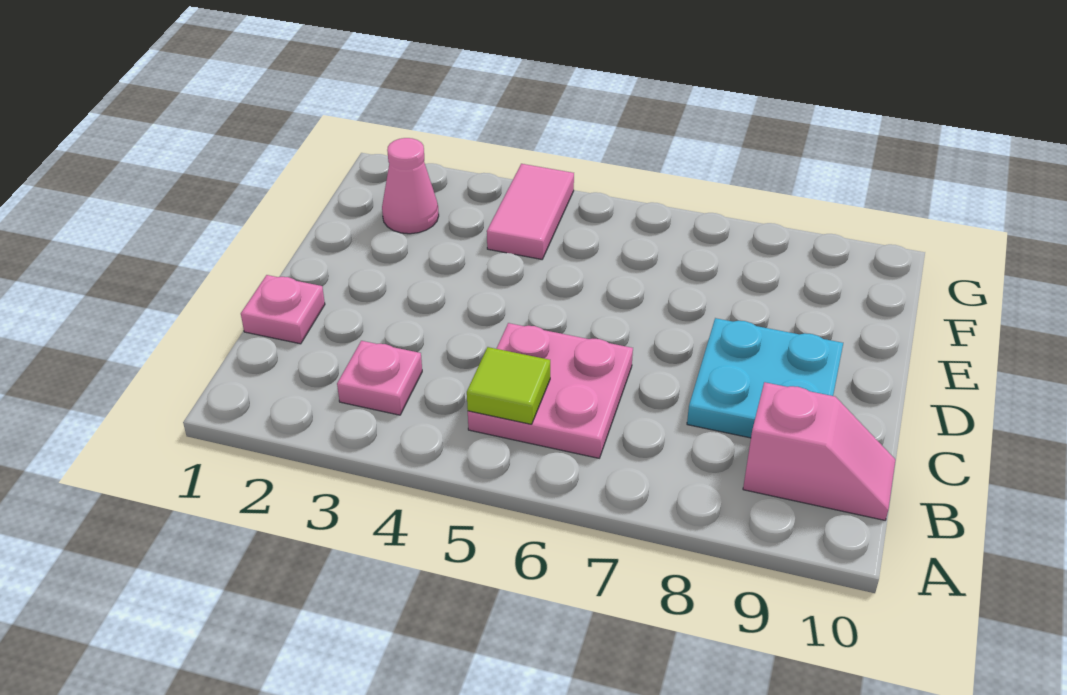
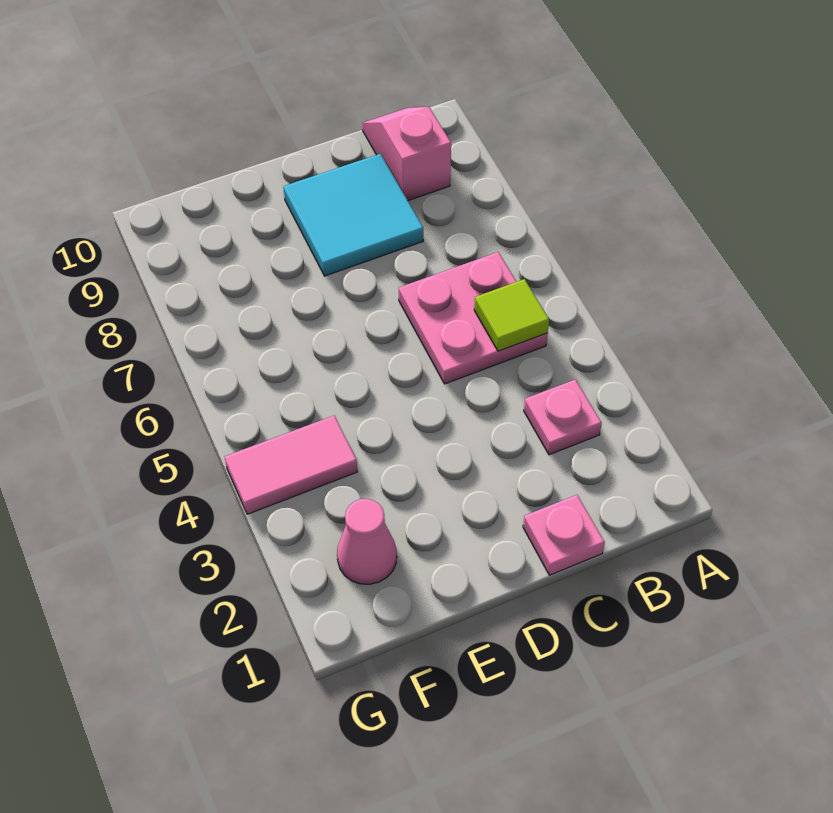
cyan 2x2 plate [687,318,843,438] -> cyan 2x2 tile [283,154,423,276]

